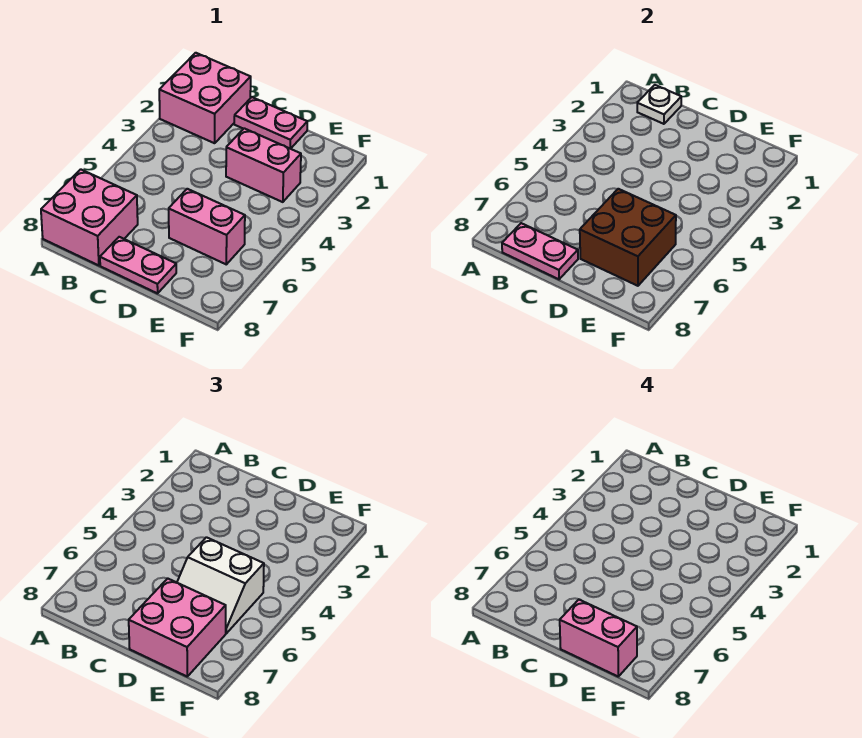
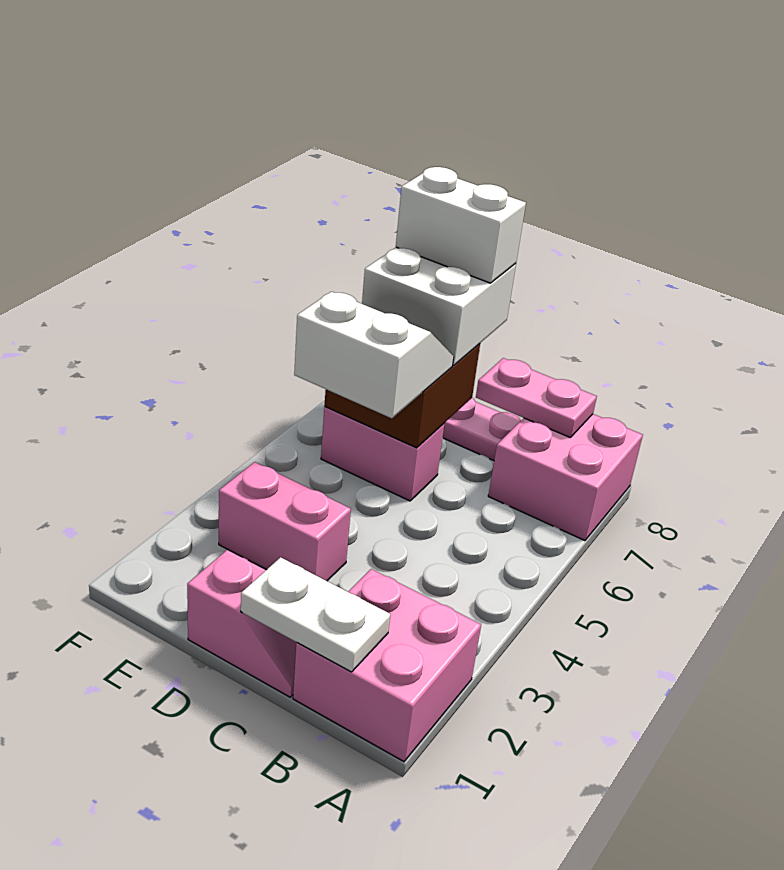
white 1x1 plate [637,85,681,124] -> white 1x2 plate [241,557,390,672]
pink 1x2 plate [234,97,307,149] -> pink 1x2 slope [187,550,297,697]
pink 2x2 brick [129,578,226,676] -> white 2x2 brick [362,247,516,366]
pink 1x2 brick [560,600,637,676] -> white 1x2 brick [396,167,526,283]

